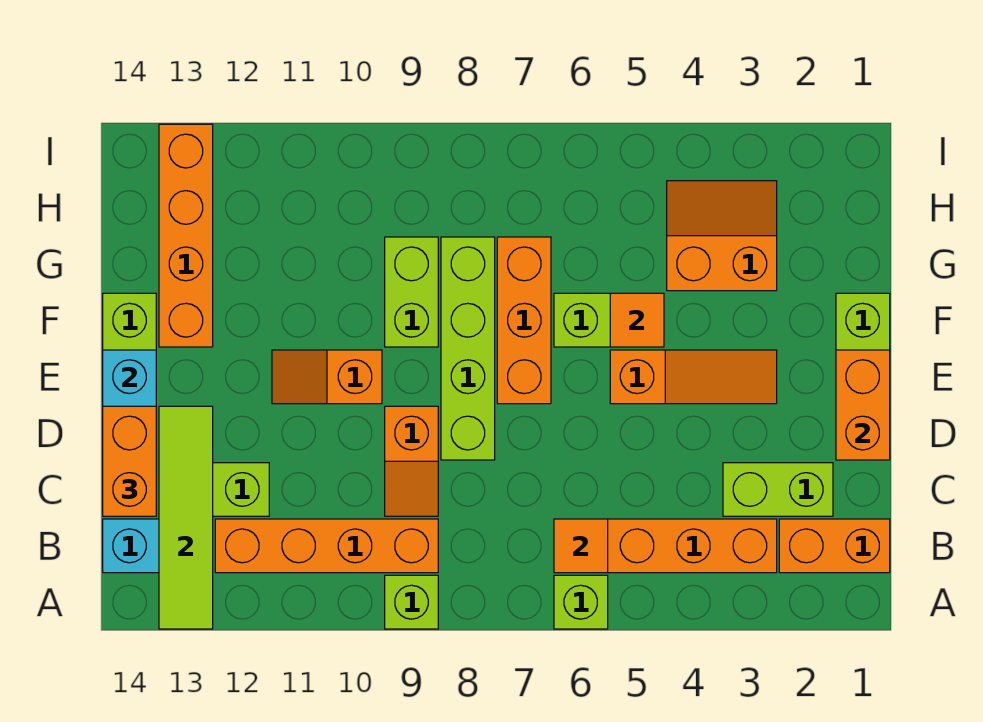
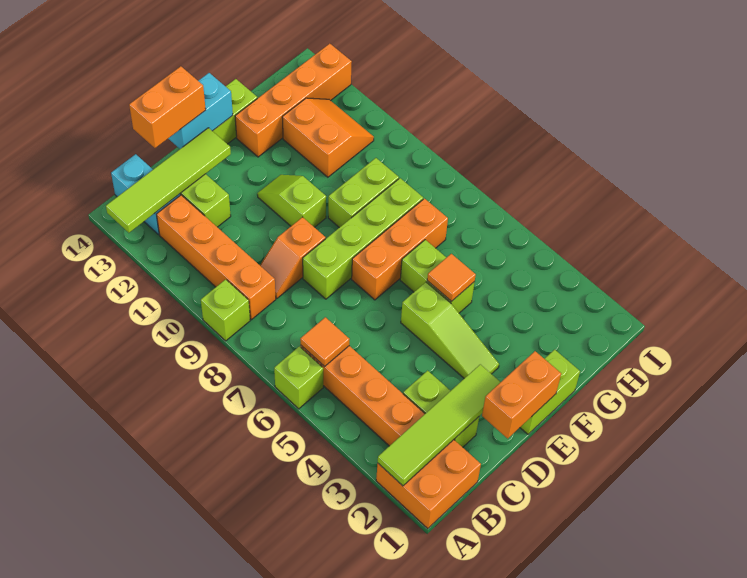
none -> lime 1x4 tile [378,364,500,486]
orange 1x2 brick [779,519,890,573] -> orange 2x2 brick [376,440,481,529]
orange 1x3 slope [610,350,777,404] -> lime 1x3 slope [401,282,499,378]
orange 1x2 slope [272,350,382,404] -> lime 1x2 slope [257,175,326,227]
orange 2x2 slope [667,181,777,291] -> orange 2x2 slope moved to [282,98,374,177]

